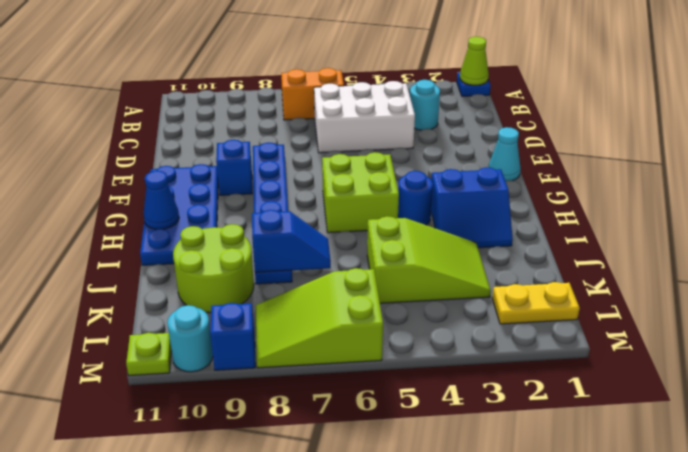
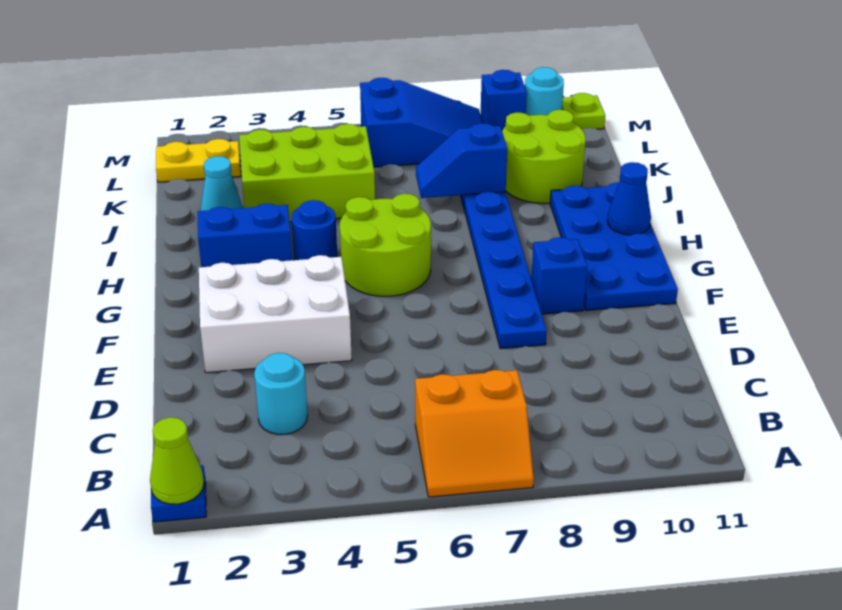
white 2x3 brick [314,81,415,153] -> white 2x3 brick moved to [199,255,352,373]
cyan 1x1 cone [488,127,521,181] -> cyan 1x1 cone moved to [201,156,243,211]
lime 2x2 brick [322,152,399,233] -> lime 2x2 round brick [340,194,431,296]
lime 2x3 slope [367,216,491,303] -> lime 2x3 brick [239,124,375,222]
lime 2x3 slope [256,268,383,368] -> blue 2x3 slope [360,78,483,167]

